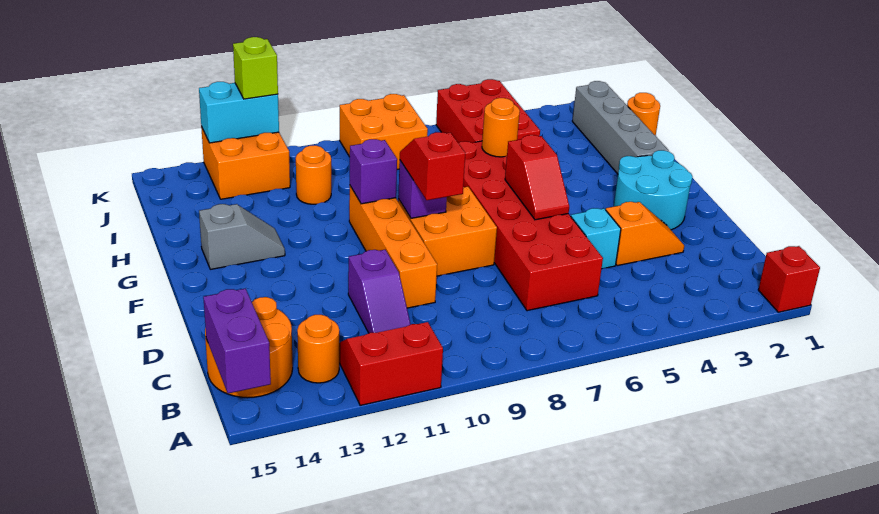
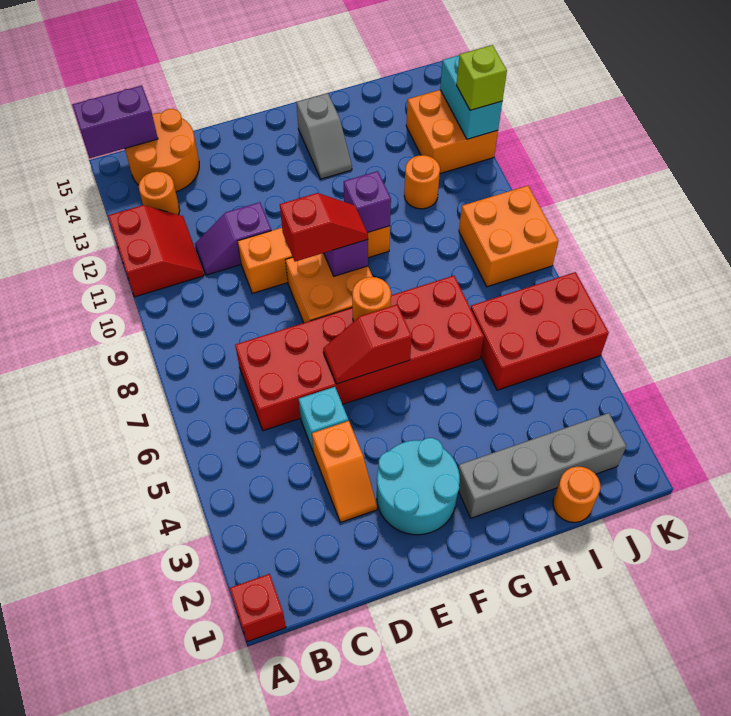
orange 1x1 round brick [482,98,520,157] -> orange 1x1 round brick moved to [352,277,391,322]

